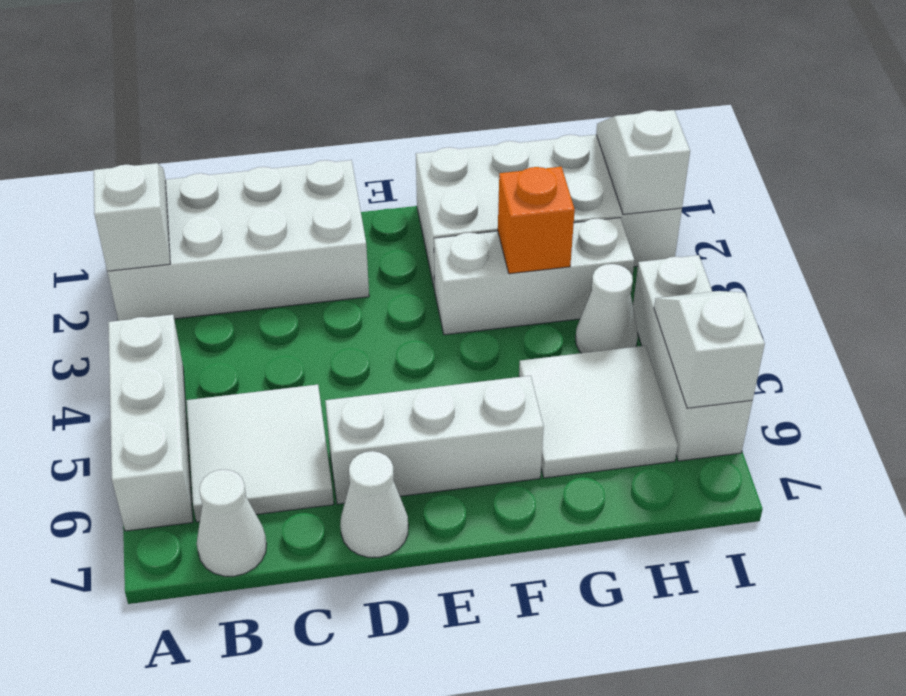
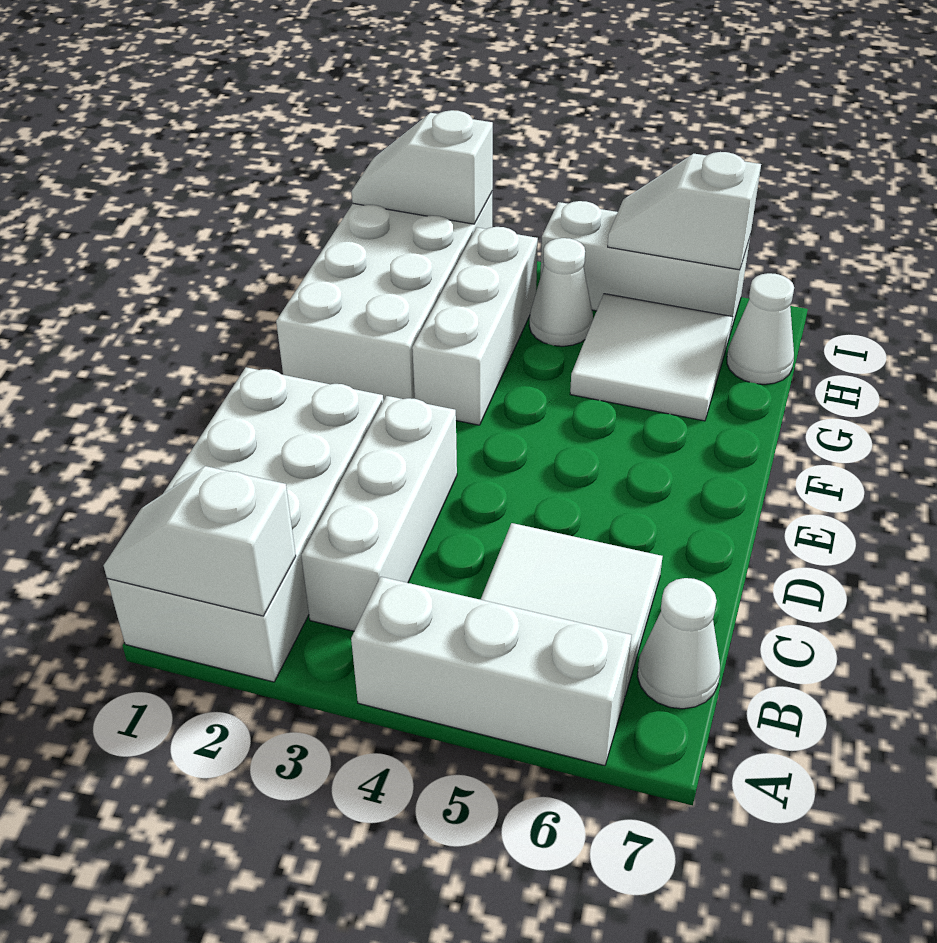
white 1x3 brick [325,376,544,504] -> white 1x3 brick moved to [301,396,457,631]
white 1x1 cone [340,451,408,557] -> white 1x1 cone moved to [727,273,794,384]
orange 1x1 brick [498,167,575,274] -> none

